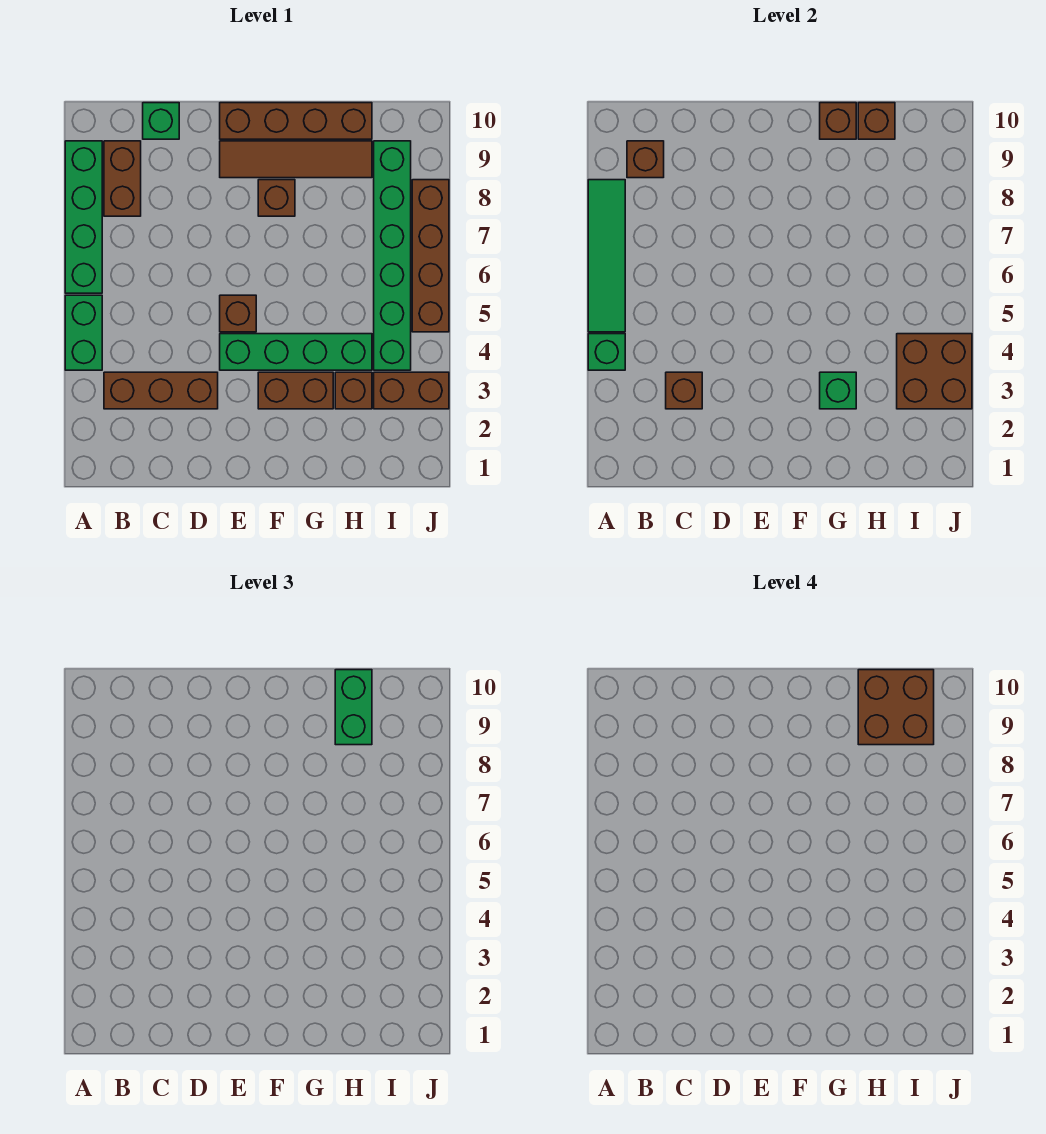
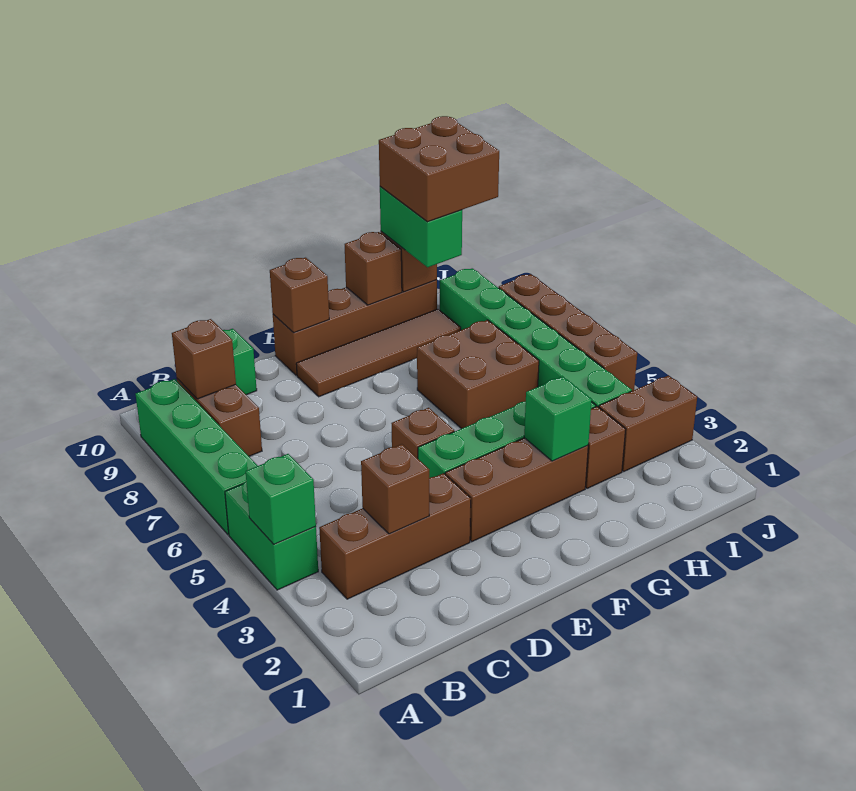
green 1x4 tile [588,180,625,332] -> none
brown 1x2 brick [258,372,333,409] -> brown 1x3 brick [445,438,588,542]
brown 1x1 brick [258,180,295,216] -> brown 1x1 brick moved to [270,258,329,333]
brown 2x2 brick [897,334,972,409] -> brown 2x2 brick moved to [417,320,539,429]

